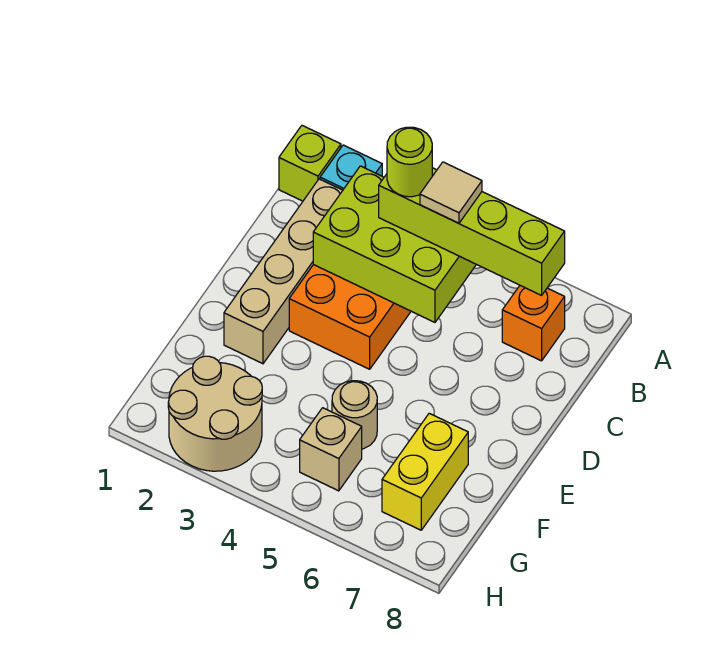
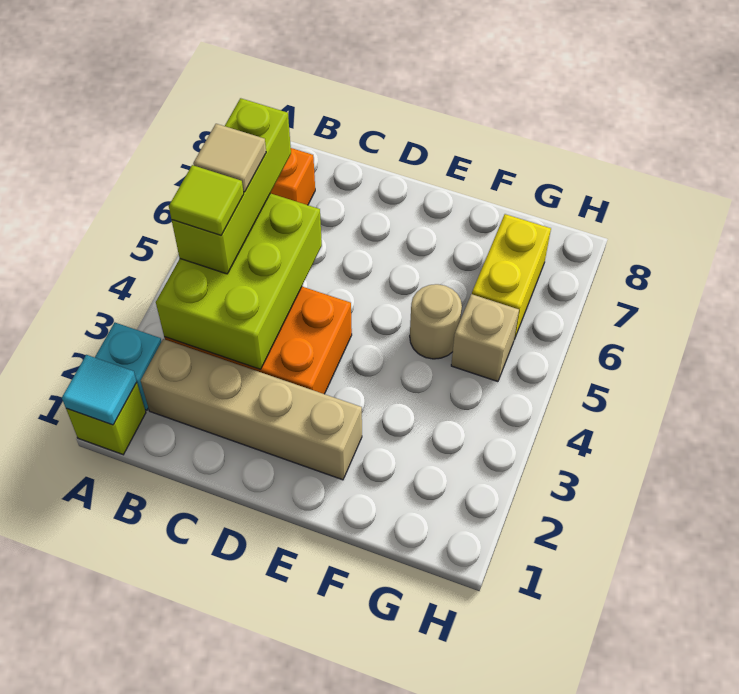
none -> cyan 1x1 tile [62,355,137,425]
lime 1x4 brick [379,168,565,295] -> lime 1x3 brick [172,98,291,274]
lime 1x1 round brick [387,127,432,197] -> lime 1x1 tile [169,165,244,235]
yellow 1x2 brick [382,413,468,530] -> yellow 1x2 brick turned to [472,214,551,339]
tan 2x2 round brick [168,356,262,471] -> none

